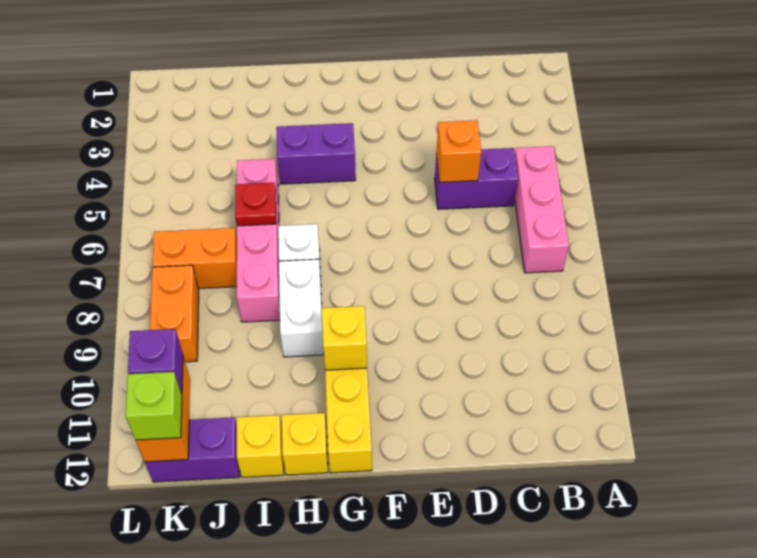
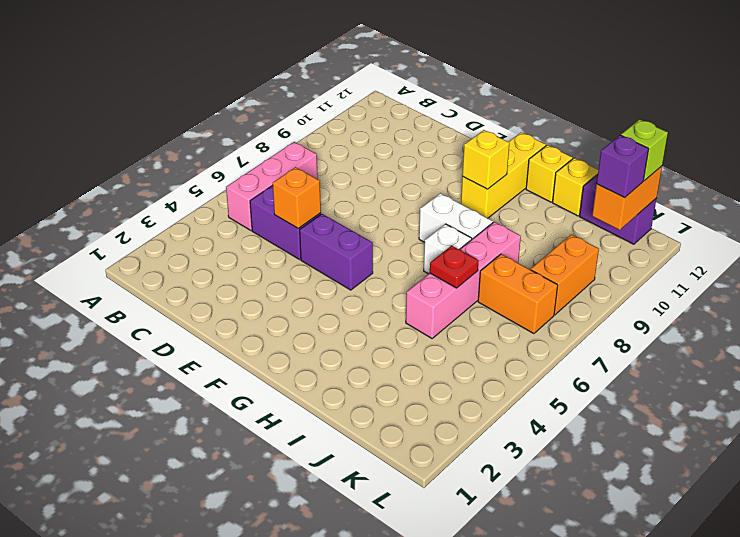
purple 1x2 brick [276,123,356,184] -> purple 1x2 brick moved to [300,214,373,290]
white 1x2 brick [279,259,323,357] -> white 1x2 brick turned to [419,193,493,242]

